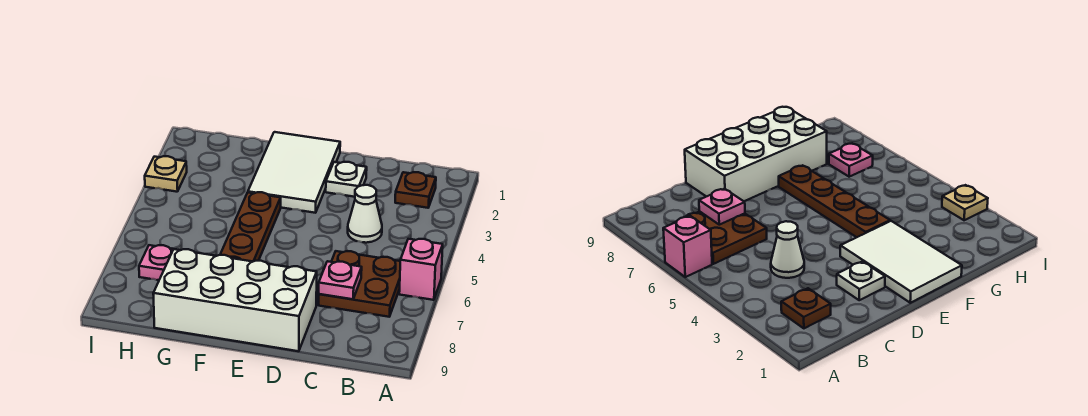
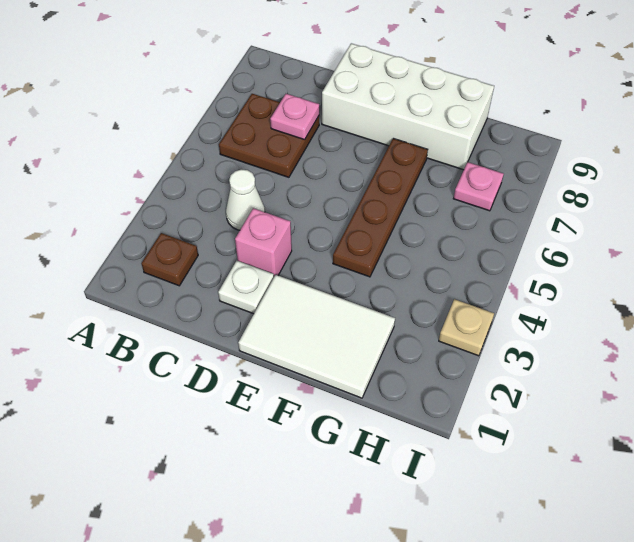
pink 1x1 brick [399,239,443,300] -> pink 1x1 brick moved to [235,208,292,276]
white 2x3 tile [248,132,340,213] -> white 2x3 tile turned to [238,275,395,398]

